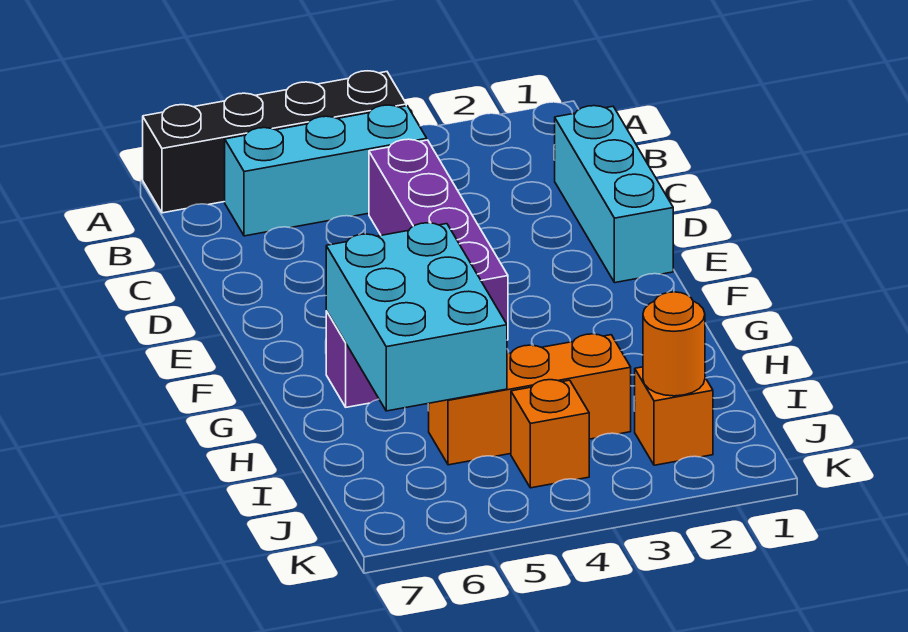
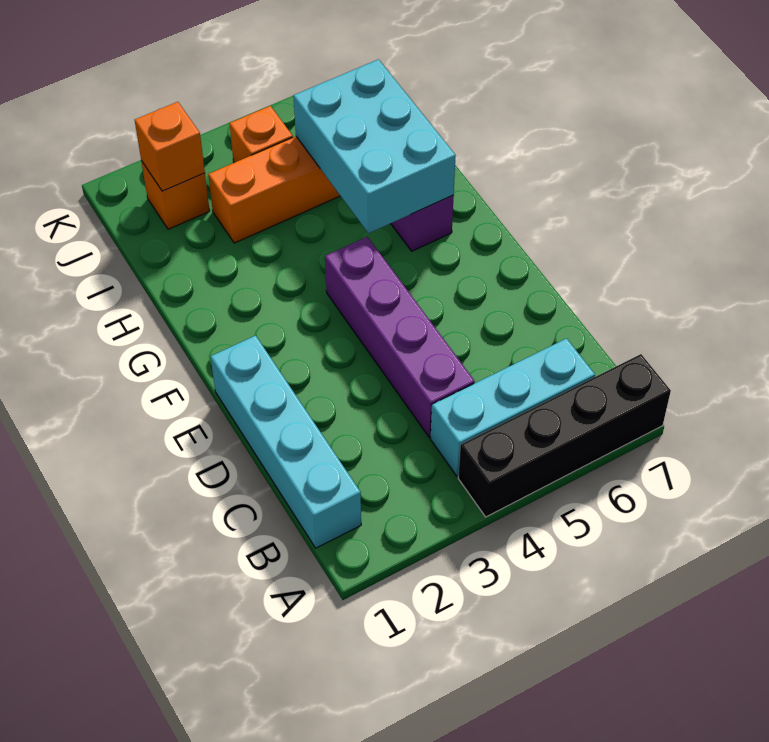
cyan 1x3 brick [555,106,673,283] -> cyan 1x4 brick [211,336,361,548]
orange 1x1 round brick [643,292,705,396] -> orange 1x1 brick [135,102,205,191]

